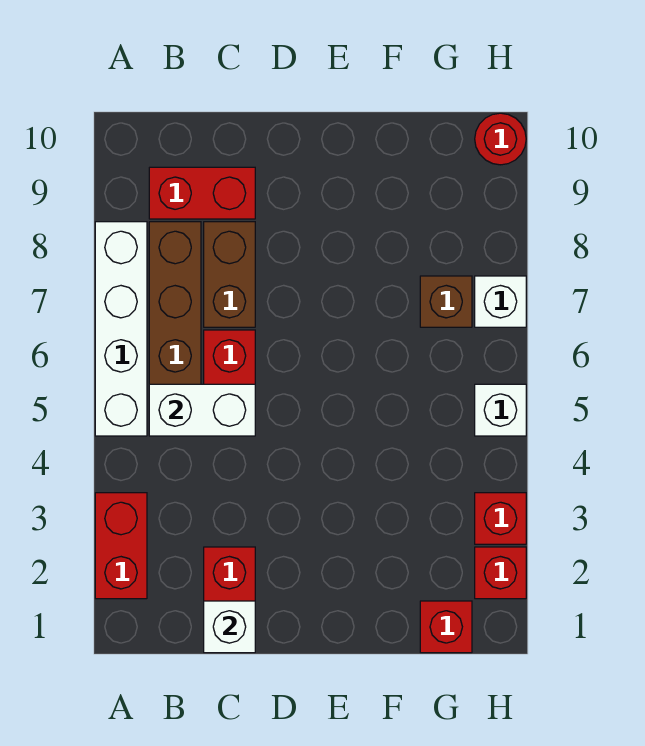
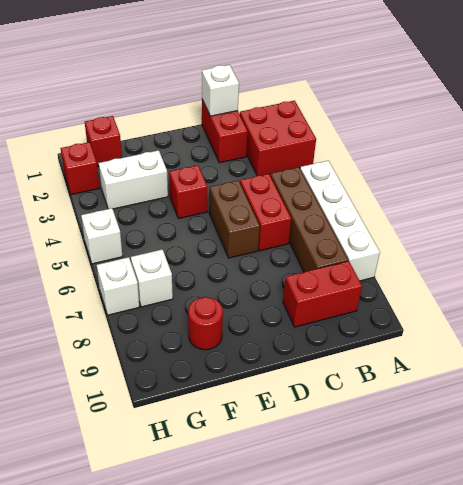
red 1x2 brick [95,493,147,599] -> red 2x2 brick [240,101,316,176]
white 1x2 brick [149,384,255,436] -> white 1x2 brick moved to [99,150,168,209]
brown 1x2 brick [204,222,255,327] -> brown 1x2 brick moved to [209,180,260,258]
brown 1x1 brick [420,276,472,327] -> white 1x1 brick [131,249,173,307]
red 1x1 brick [475,493,526,544] -> red 1x1 brick moved to [169,165,207,219]
red 1x1 round brick [475,113,526,165] -> red 1x1 round brick moved to [188,297,223,350]

